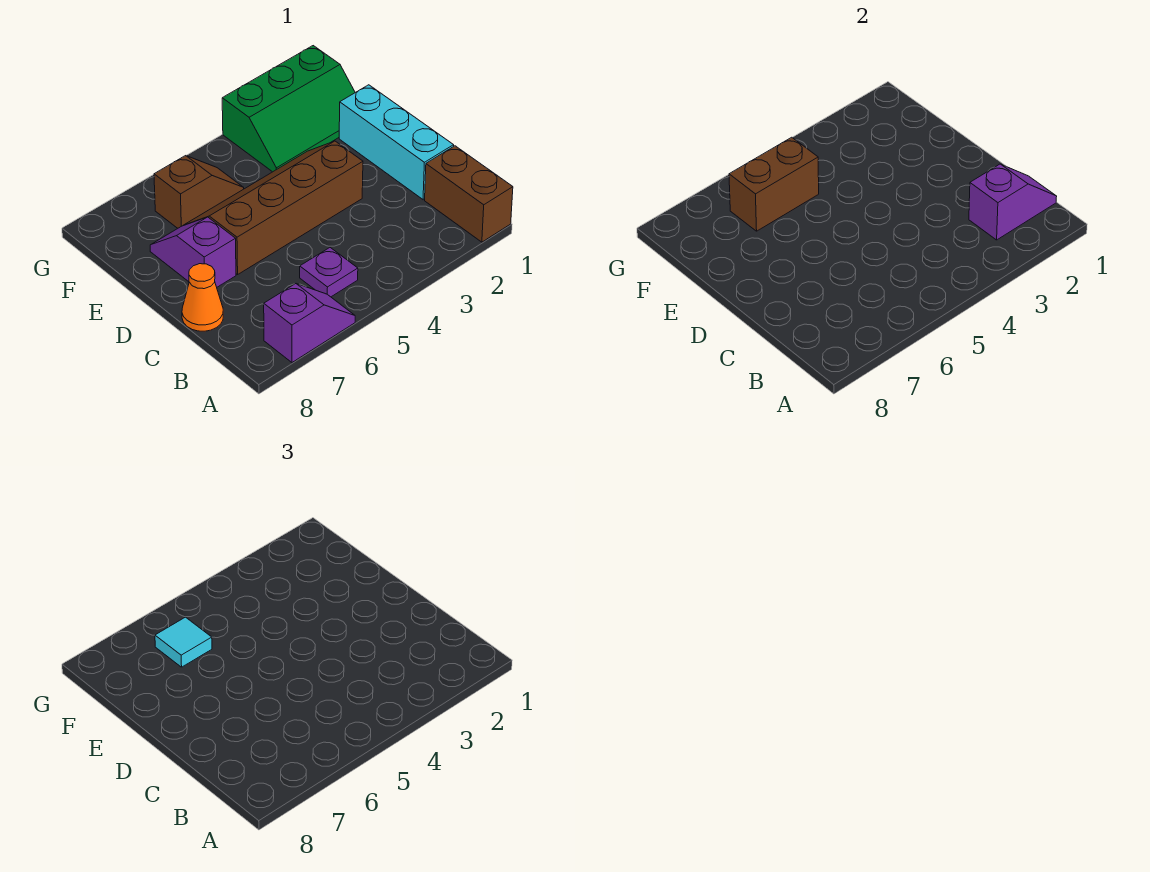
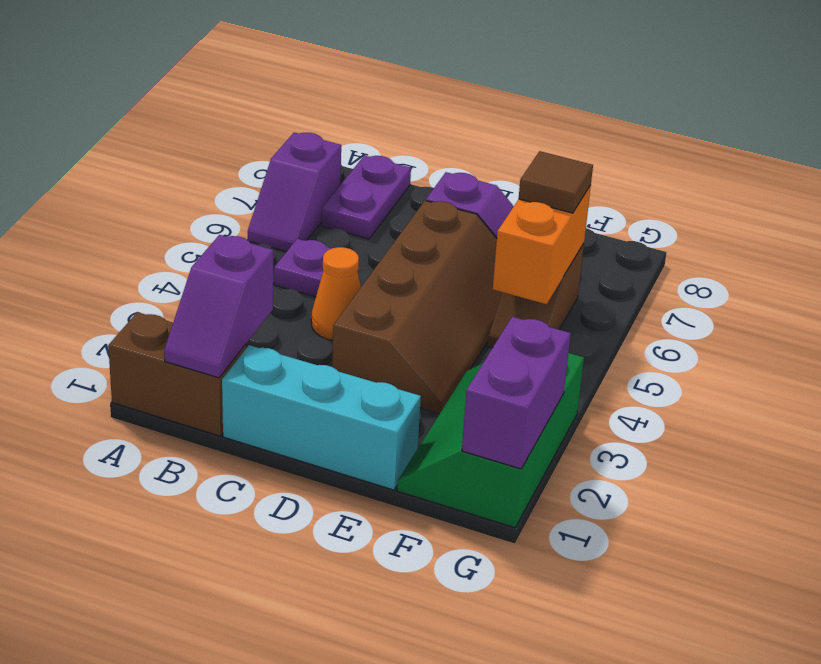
none -> purple 1x2 plate [321,155,411,239]
orange 1x1 cone [182,264,223,331] -> orange 1x1 cone moved to [311,247,361,340]
brown 1x2 brick [729,137,819,231] -> orange 1x2 brick [493,185,591,304]
cyan 1x1 tile [155,617,212,667] -> brown 1x1 tile [519,151,593,213]
none -> purple 1x2 brick [462,317,571,469]

